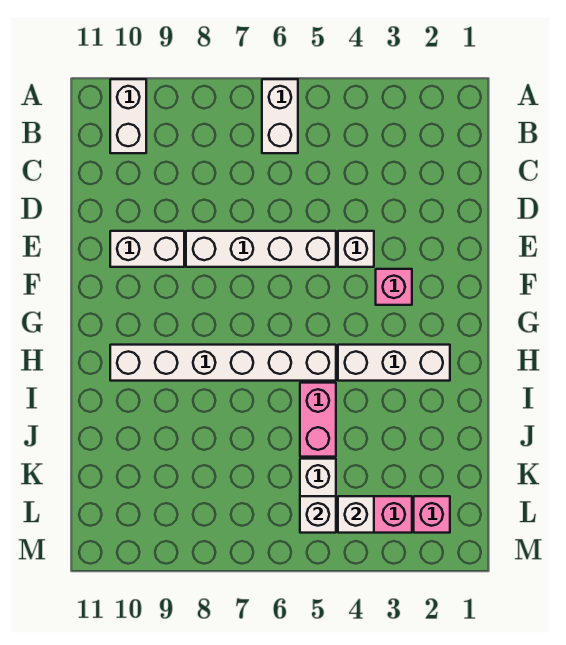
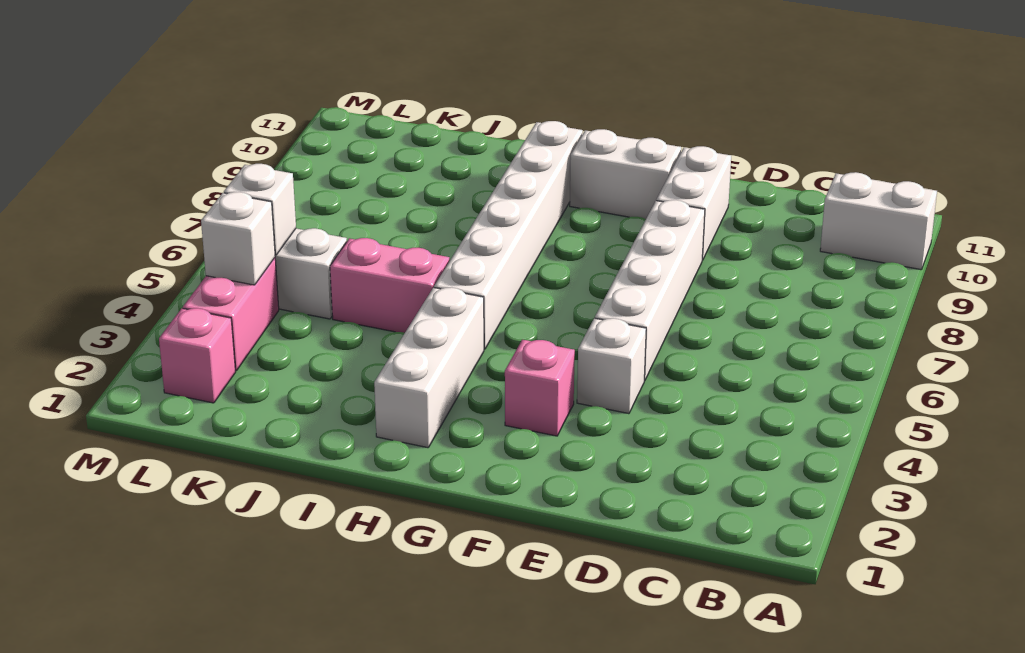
white 1x2 brick [262,79,298,153] -> white 1x2 brick moved to [570,129,681,219]

